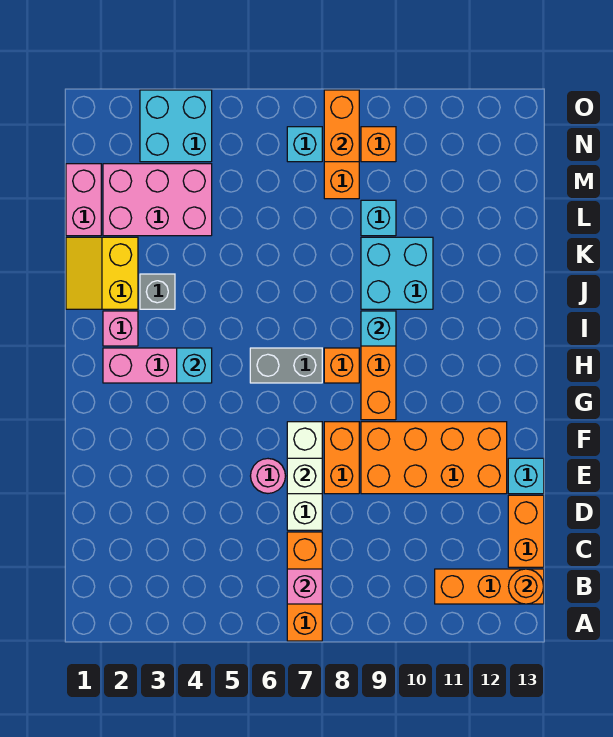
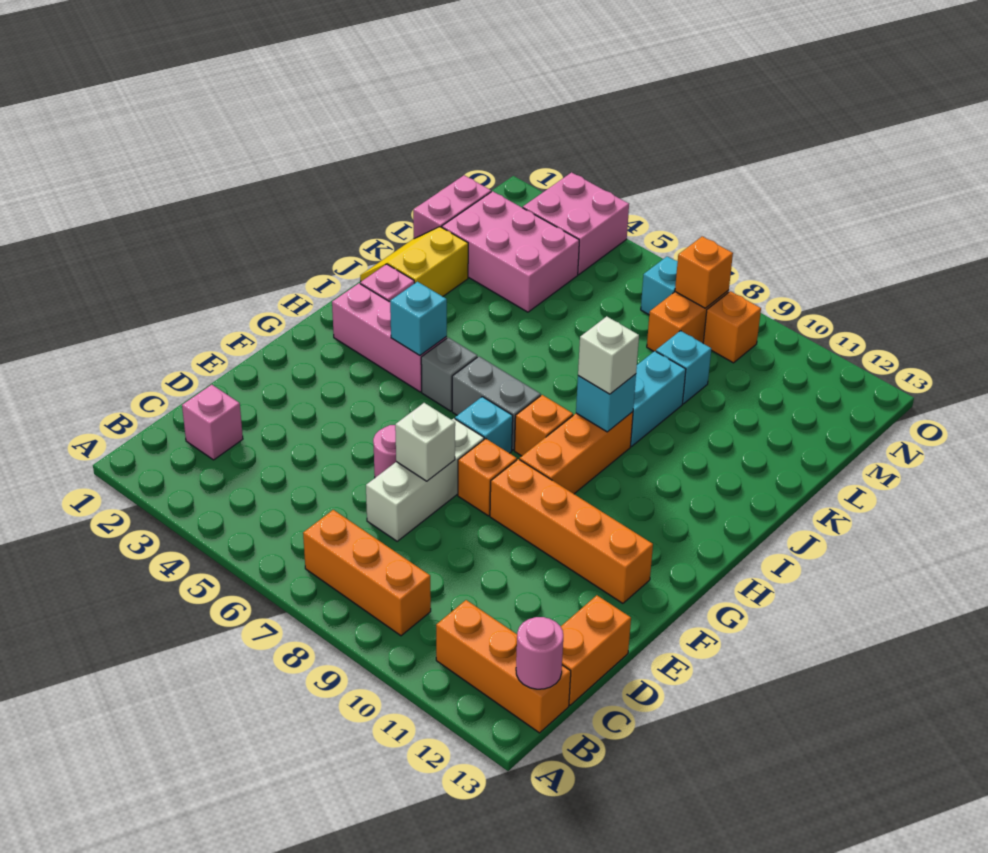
orange 1x3 brick [287,532,322,641] -> orange 1x3 brick turned to [303,510,431,636]
pink 1x1 brick [287,569,322,604] -> pink 1x1 brick moved to [182,385,243,460]
orange 1x1 round brick [509,569,544,604] -> pink 1x1 round brick [516,617,563,689]
orange 1x2 brick [324,422,359,494] -> orange 1x1 brick [458,439,517,516]
orange 2x4 brick [361,422,507,494] -> orange 1x4 brick [490,459,653,603]
cyan 1x1 brick [508,458,544,494] -> cyan 1x1 brick moved to [455,397,513,453]
none -> white 1x1 brick [578,316,639,394]
grey 1x1 brick [140,274,175,309] -> grey 1x1 brick moved to [421,338,477,411]
cyan 2x2 brick [361,237,433,309] -> cyan 1x2 brick [631,351,686,446]
cyan 2x2 brick [140,90,212,162] -> pink 2x2 brick [523,172,629,275]
orange 1x2 brick [324,90,359,162] -> orange 1x1 brick [675,236,733,308]

